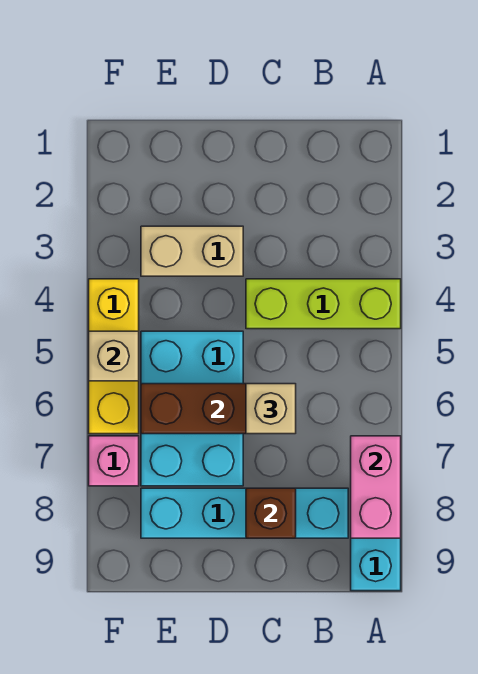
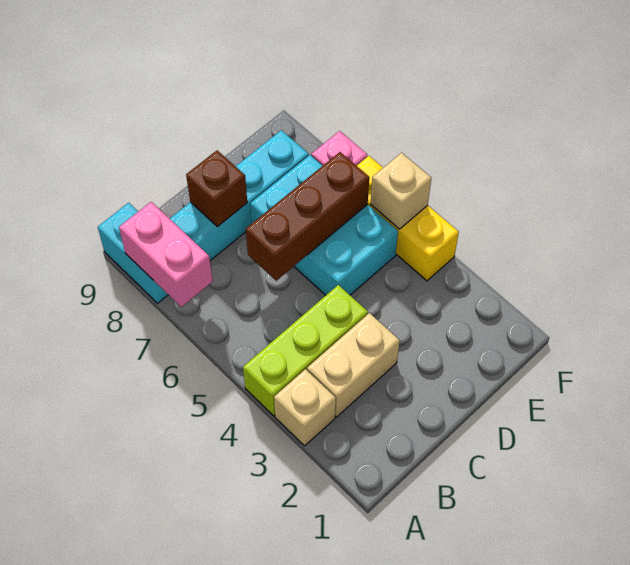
tan 1x1 brick [246,384,296,434] -> tan 1x1 brick moved to [274,369,336,446]
tan 1x2 brick [141,226,243,276] -> tan 1x2 brick moved to [307,313,400,417]

